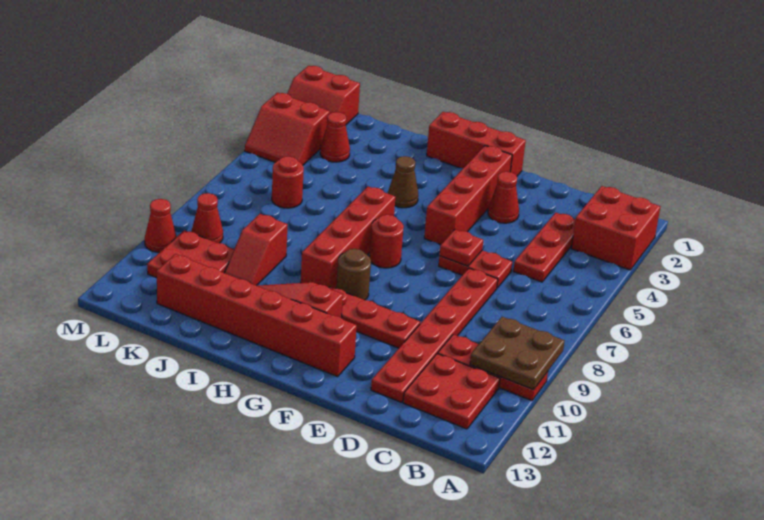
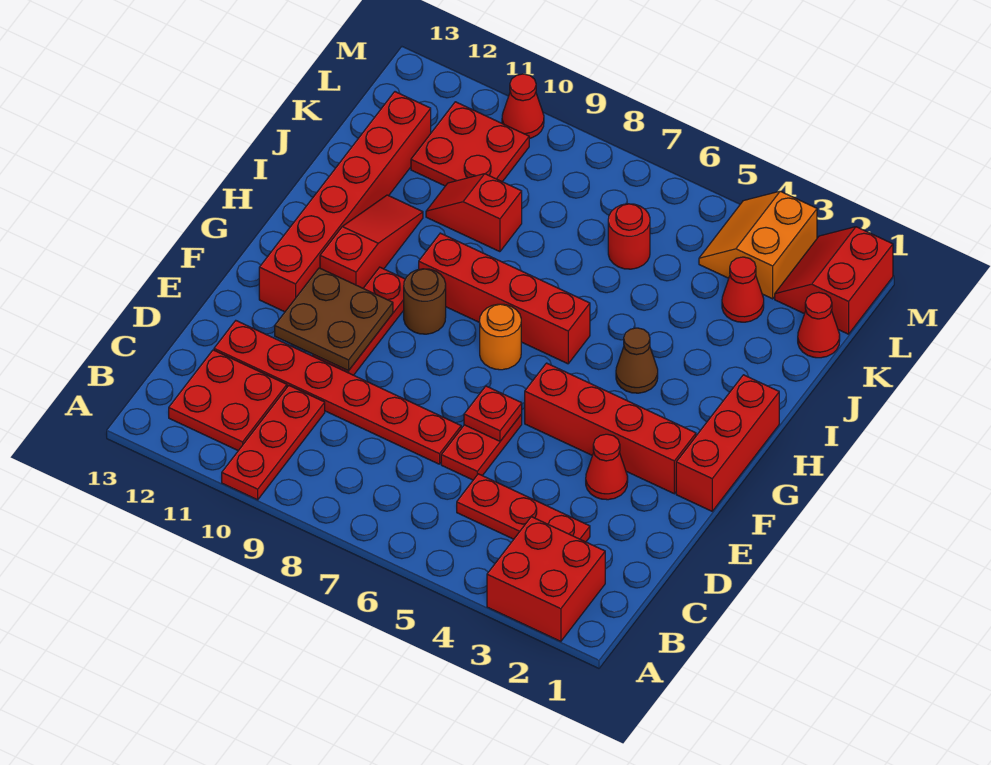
brown 2x2 plate [470,317,565,389] -> brown 2x2 plate moved to [275,268,393,371]
red 1x1 round brick [369,215,404,268] -> orange 1x1 round brick [480,304,521,370]
red 2x2 slope [245,93,330,165] -> orange 2x2 slope [699,191,817,299]
red 1x1 cone [191,193,223,243] -> red 1x1 cone moved to [798,292,840,358]

